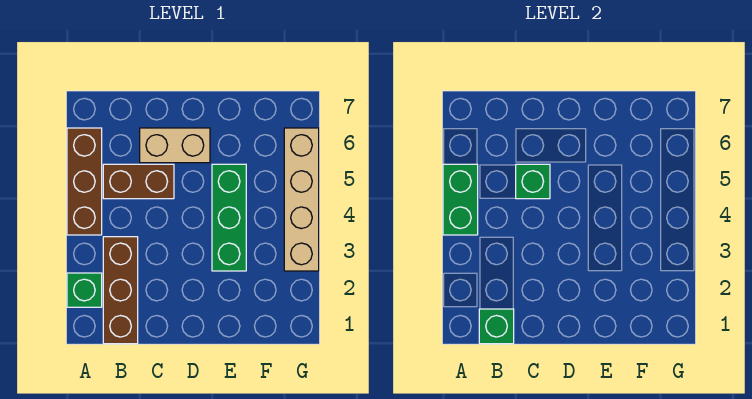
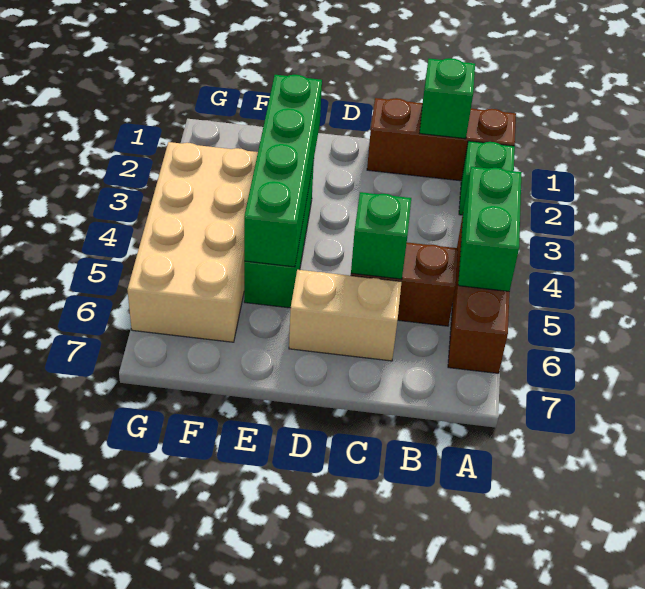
brown 1x3 brick [103,237,138,344] -> brown 1x3 brick turned to [367,98,516,181]
none -> green 1x4 brick [244,75,322,267]
tan 1x4 brick [284,128,319,271] -> tan 2x4 brick [128,142,258,342]

